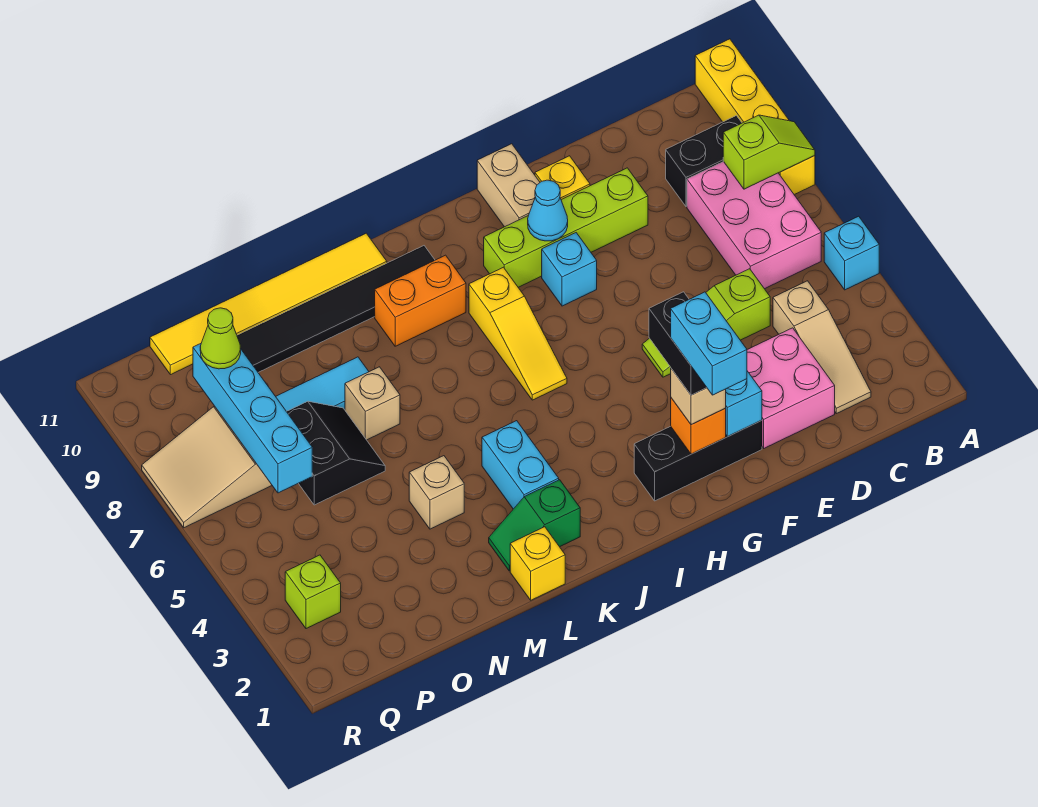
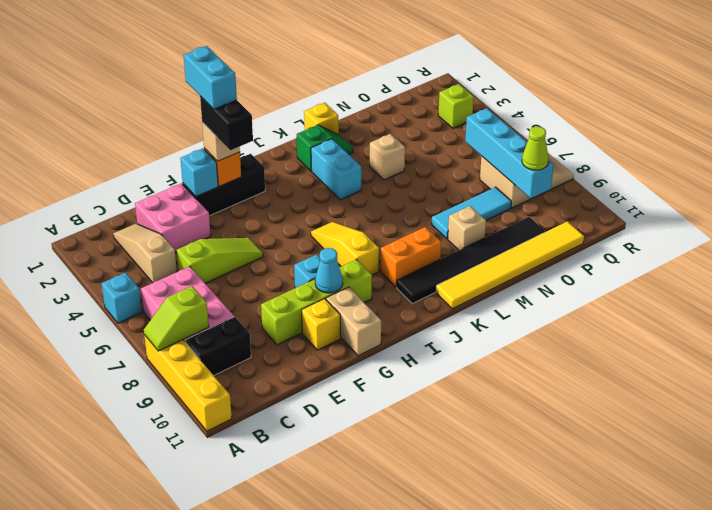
tan 1x1 brick [345,367,400,440] -> tan 1x1 brick moved to [448,206,486,250]
black 2x2 slope [286,401,385,505] -> none

